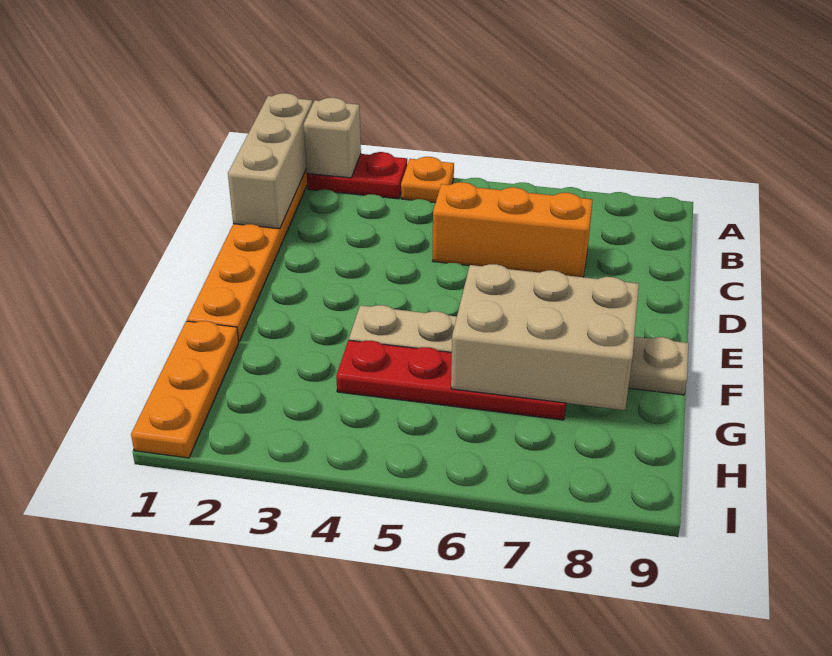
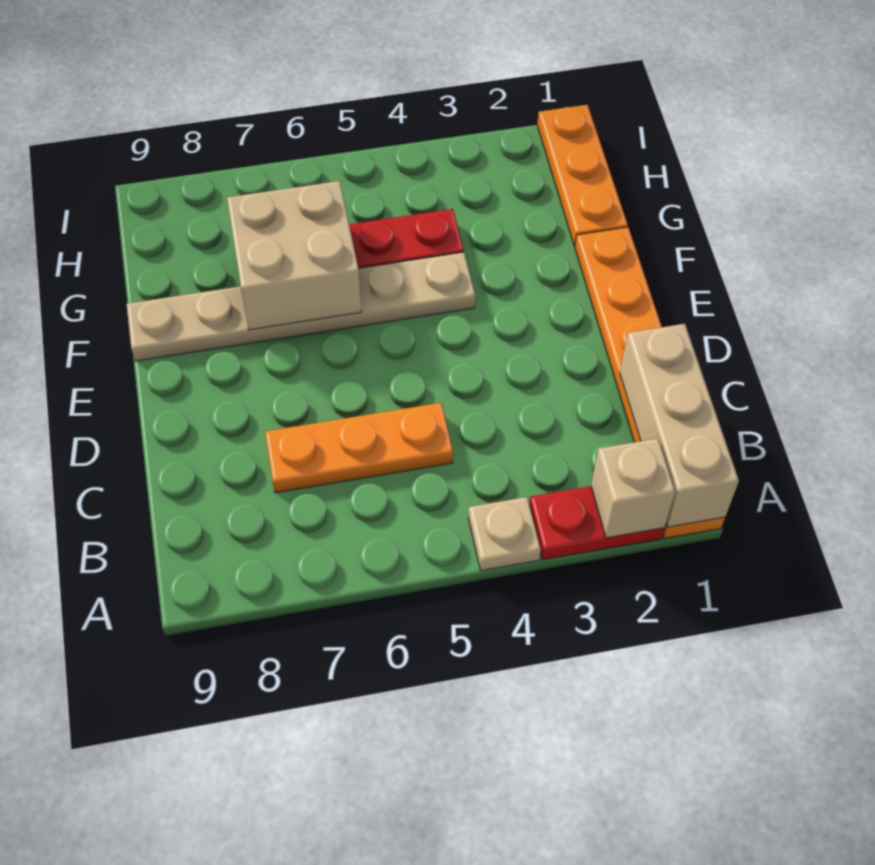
orange 1x1 plate [401,157,454,203] -> tan 1x1 plate [468,497,541,571]
orange 1x3 brick [433,182,593,277] -> orange 1x3 plate [265,403,453,493]
tan 2x3 brick [451,264,639,410] -> tan 2x2 brick [227,181,362,330]

